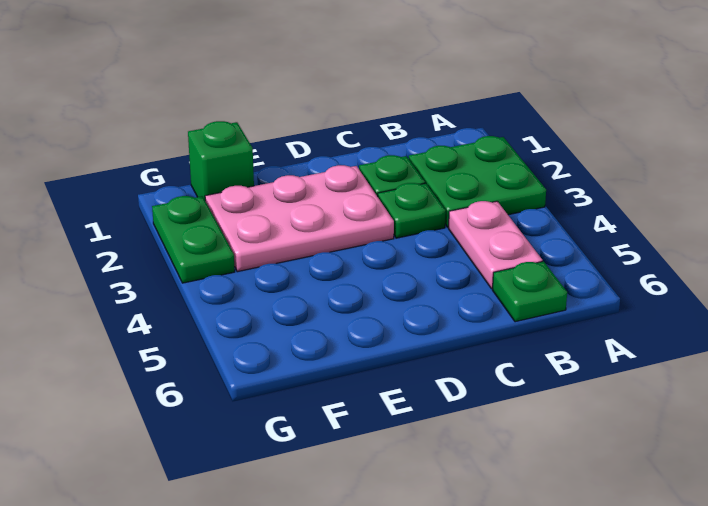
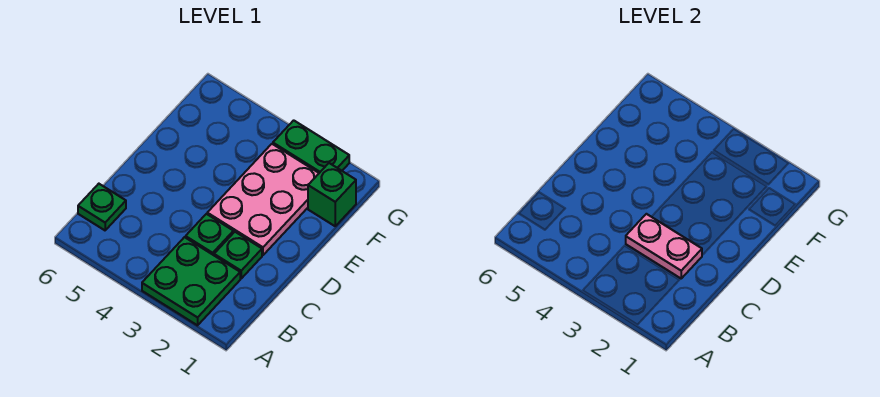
pink 1x2 plate [448,201,542,289] -> pink 1x2 plate moved to [626,214,702,278]

